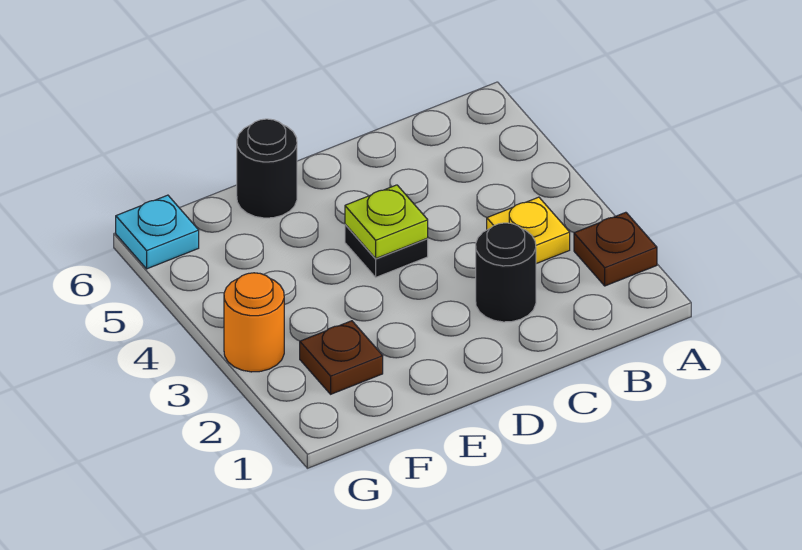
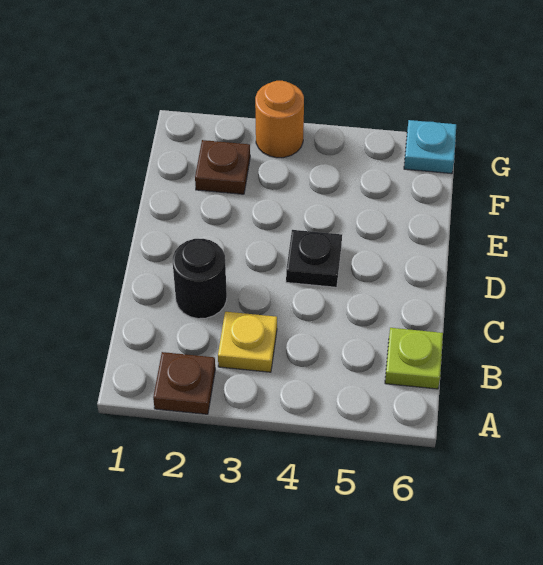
lime 1x1 plate [345,185,428,259] -> lime 1x1 plate moved to [385,328,443,389]
black 1x1 round brick [237,119,297,218] -> none

